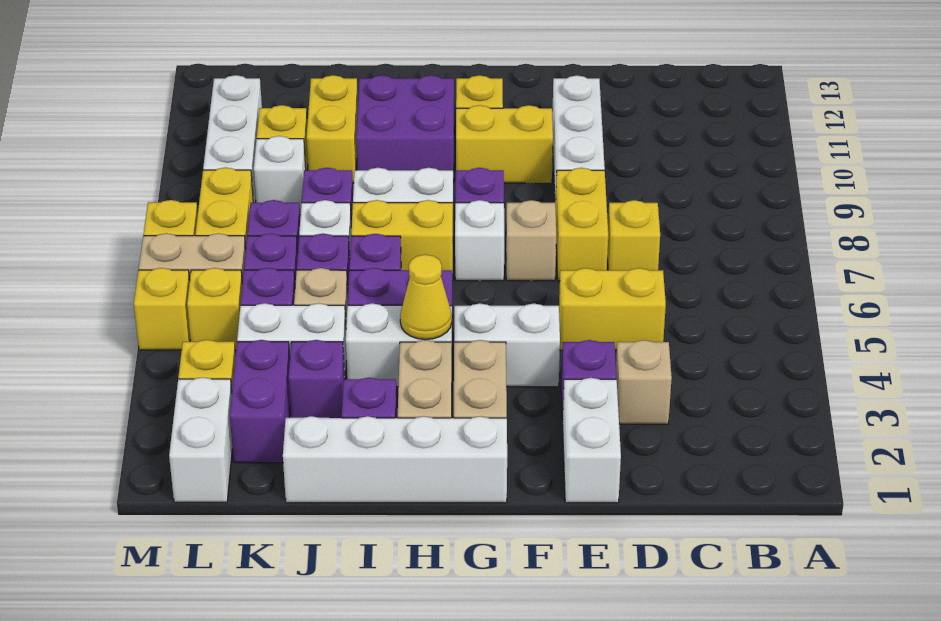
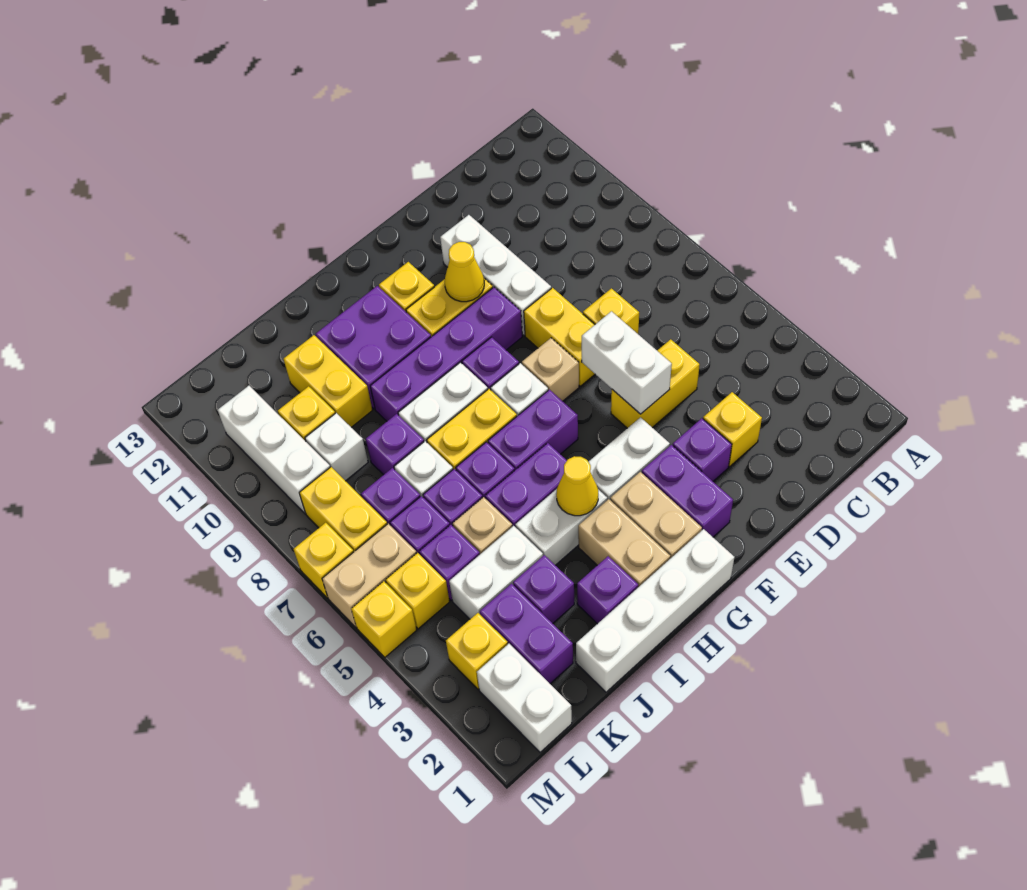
tan 1x1 brick [616,340,672,424] -> yellow 1x1 brick [703,392,762,466]
white 1x2 brick [563,378,621,503] -> white 1x2 brick moved to [582,311,672,414]
none -> purple 1x2 brick [642,445,733,537]
none -> purple 1x4 brick [370,287,522,421]
none -> yellow 1x1 cone [445,242,484,302]
none -> purple 1x2 brick [488,389,578,470]

